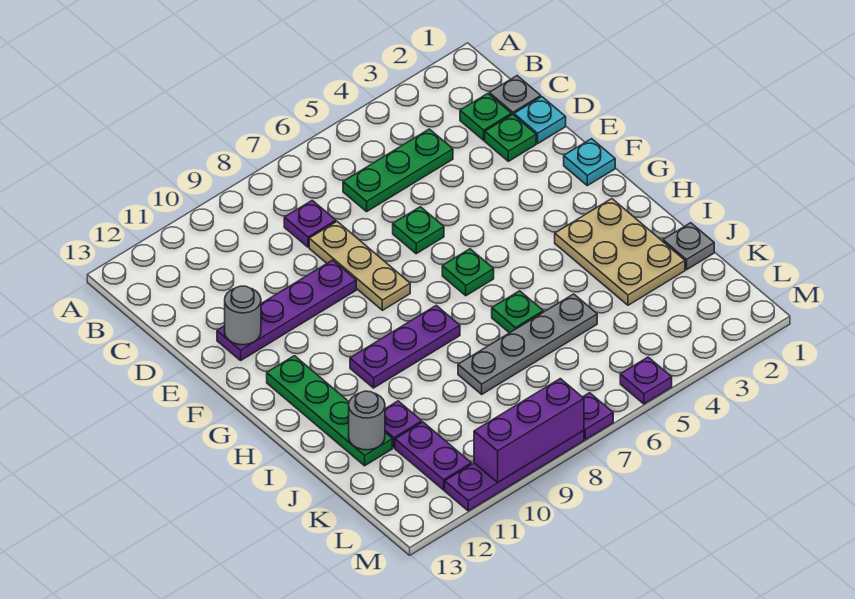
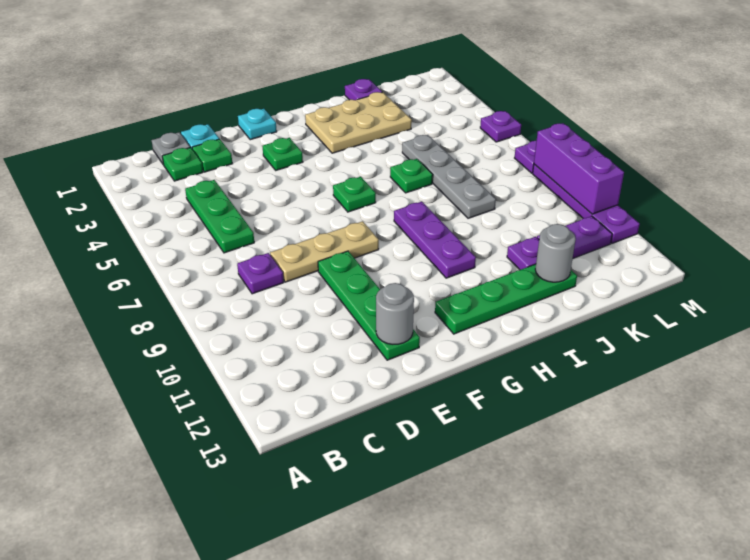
green 1x1 plate [393,207,444,254] -> green 1x1 plate moved to [262,138,303,170]
purple 1x4 plate [217,260,356,360] -> green 1x4 plate [318,251,420,360]
grey 1x1 plate [663,223,714,270] -> purple 1x1 plate [345,79,382,100]

